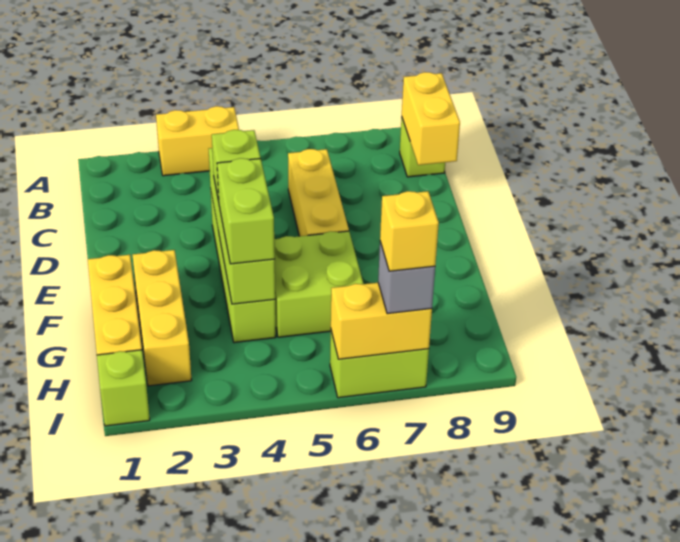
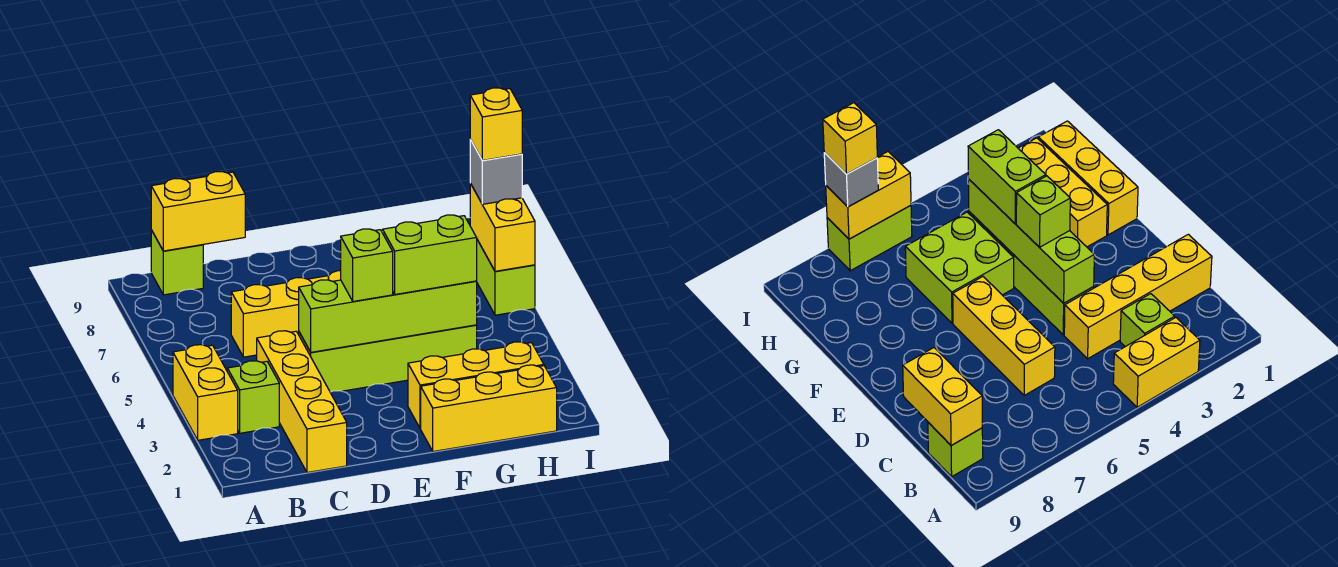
none -> yellow 1x4 brick [257,331,347,473]
lime 1x1 brick [97,350,150,426] -> lime 1x1 brick moved to [227,361,279,433]

